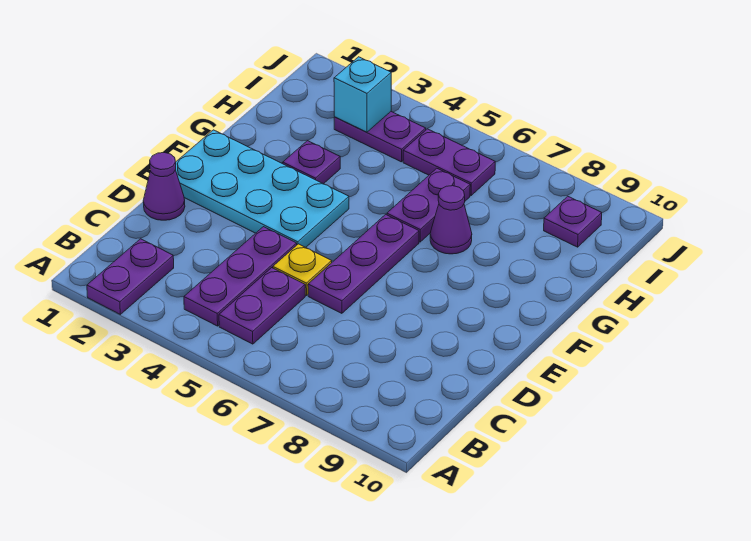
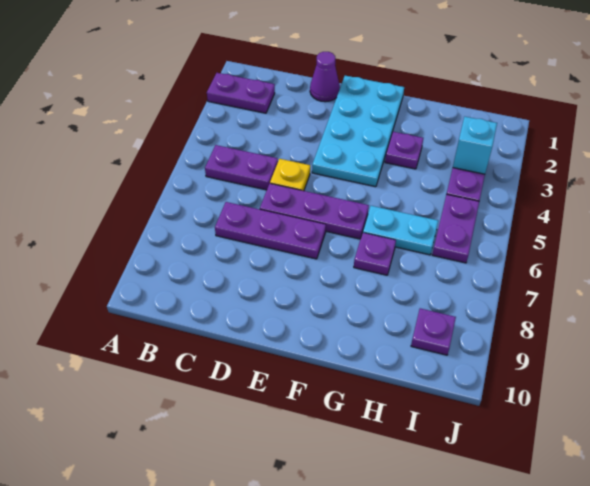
purple 1x3 plate [184,227,297,326] -> purple 1x3 plate moved to [215,202,326,259]
purple 1x2 plate [387,168,470,242] -> cyan 1x2 plate [363,206,438,255]
purple 1x1 cone [430,186,472,254] -> purple 1x1 plate [354,233,396,275]

